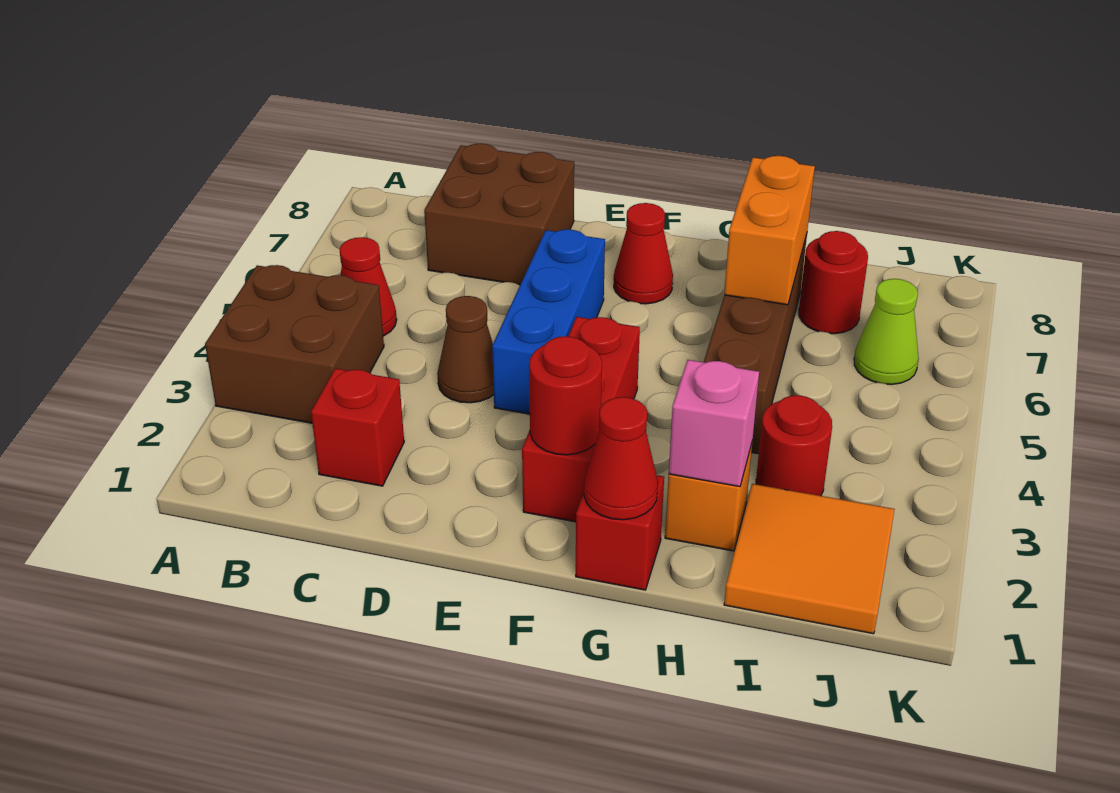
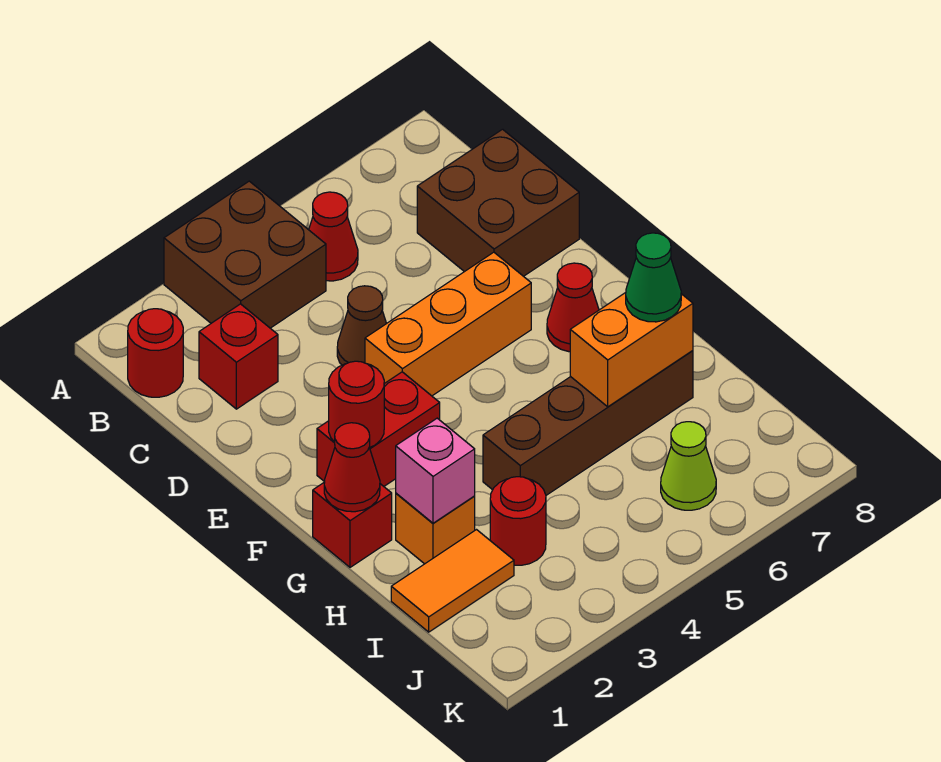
blue 1x3 brick [492,229,605,414] -> orange 1x3 brick [365,252,531,396]
red 1x3 brick [522,317,640,522] -> red 1x2 brick [317,372,440,486]
none -> green 1x1 cone [626,233,681,322]
orange 2x2 tile [724,484,895,634] -> orange 1x2 tile [391,530,514,632]
red 1x1 round brick [799,231,868,334] -> red 1x1 round brick moved to [128,309,183,397]

